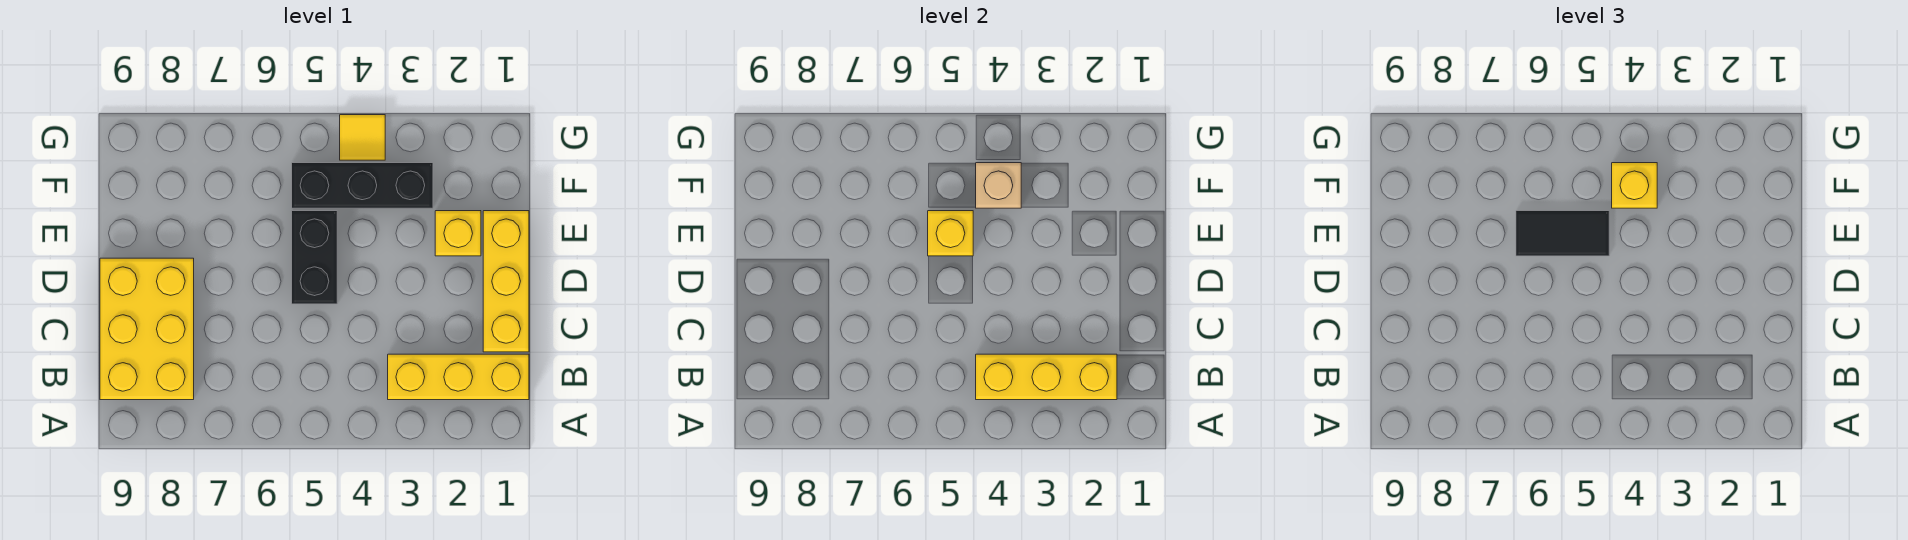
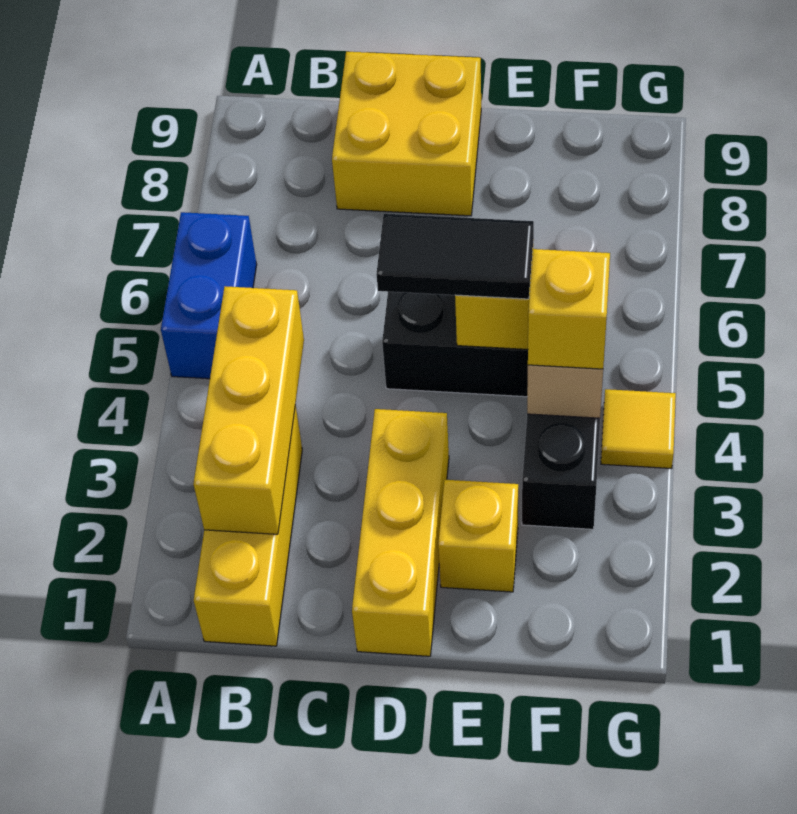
none -> blue 1x2 brick [161,212,257,379]
yellow 2x3 brick [100,258,194,400] -> yellow 2x2 brick [332,52,481,216]
yellow 1x3 brick [483,211,529,352] -> yellow 1x3 brick turned to [352,409,449,656]
black 1x2 tile [1516,211,1609,256] -> black 1x2 tile turned to [376,214,534,299]

